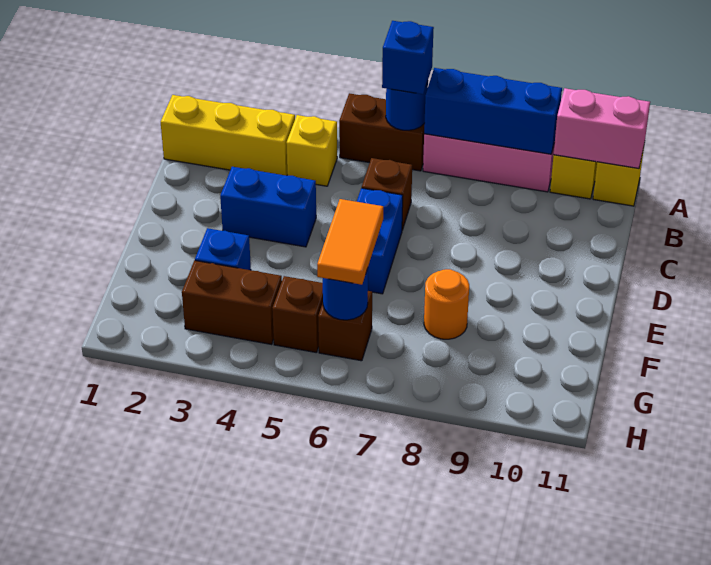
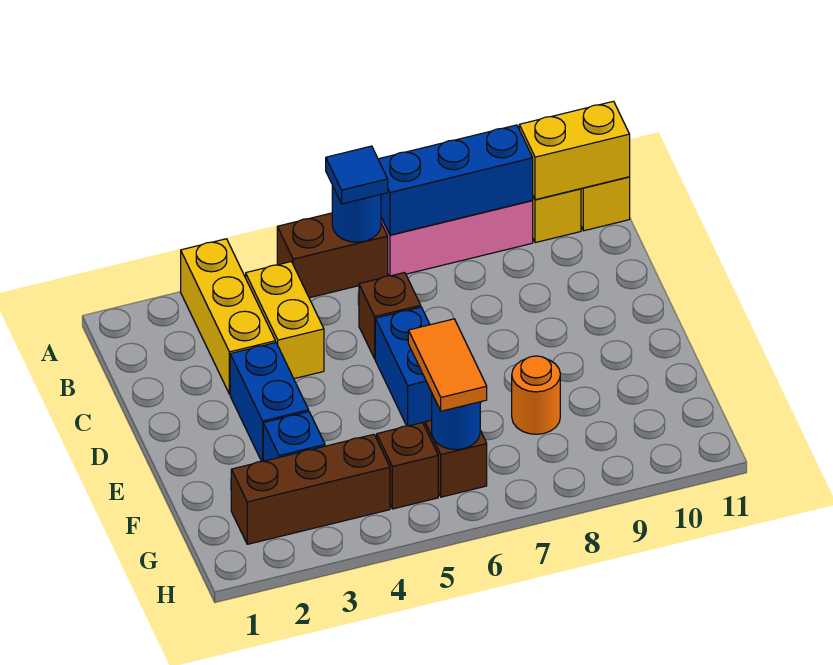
blue 1x1 brick [382,21,434,94] -> blue 1x1 tile [326,146,388,204]
pink 1x2 brick [554,88,650,168] -> yellow 1x2 brick [519,101,630,200]
yellow 1x3 brick [161,95,295,176] -> yellow 1x3 brick turned to [181,239,275,394]
yellow 1x1 brick [286,115,337,186] -> yellow 1x2 brick [246,262,324,379]
blue 1x2 brick [220,167,316,247] -> blue 1x2 brick turned to [230,343,309,461]
brown 1x2 brick [182,261,282,344] -> brown 1x3 brick [231,434,390,544]

